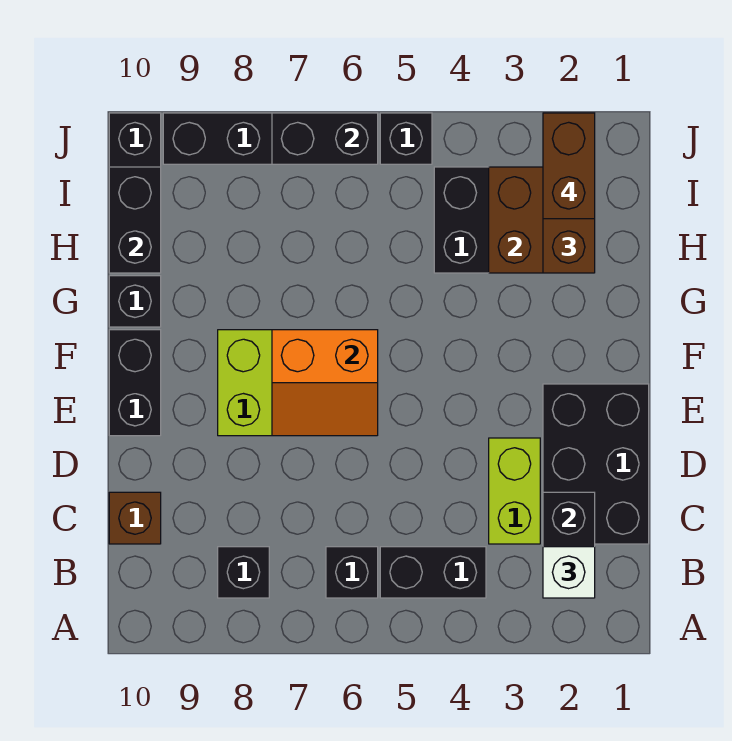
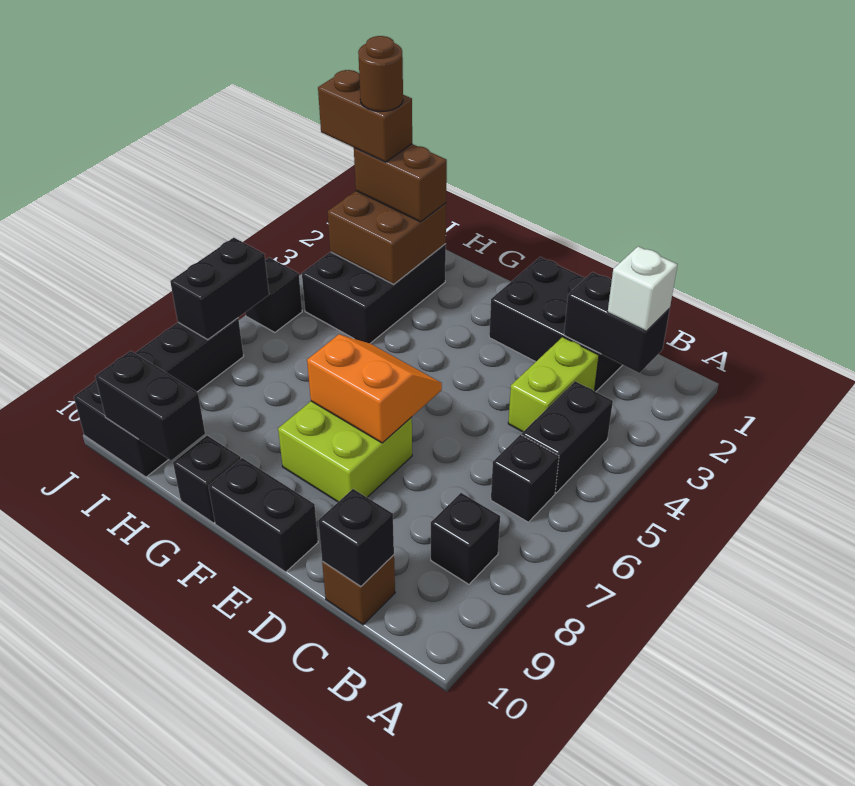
lime 1x2 brick [489,438,540,544] -> lime 1x2 brick turned to [508,337,599,432]
none -> black 1x1 brick [318,489,394,587]
orange 2x2 slope [272,330,378,436] -> orange 2x2 slope turned to [307,334,442,443]
none -> brown 1x1 round brick [358,36,403,112]

